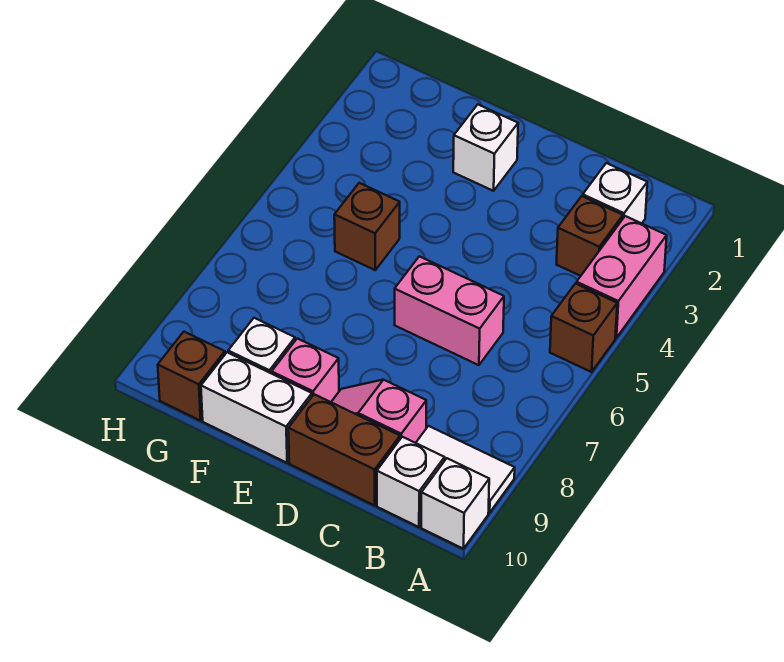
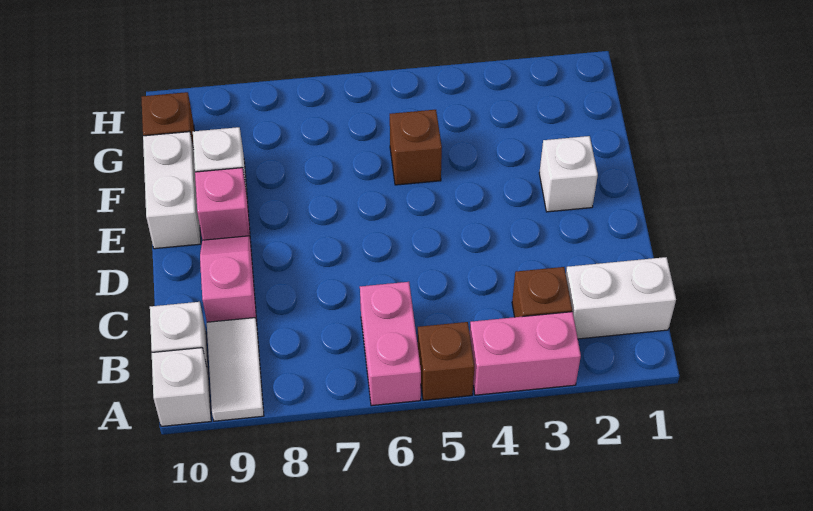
white 1x1 brick [583,163,647,223] -> white 1x2 brick [566,257,676,339]
pink 1x2 brick [395,256,504,365] -> pink 1x2 brick moved to [360,282,421,406]
brown 1x2 brick [288,394,400,506] -> none

